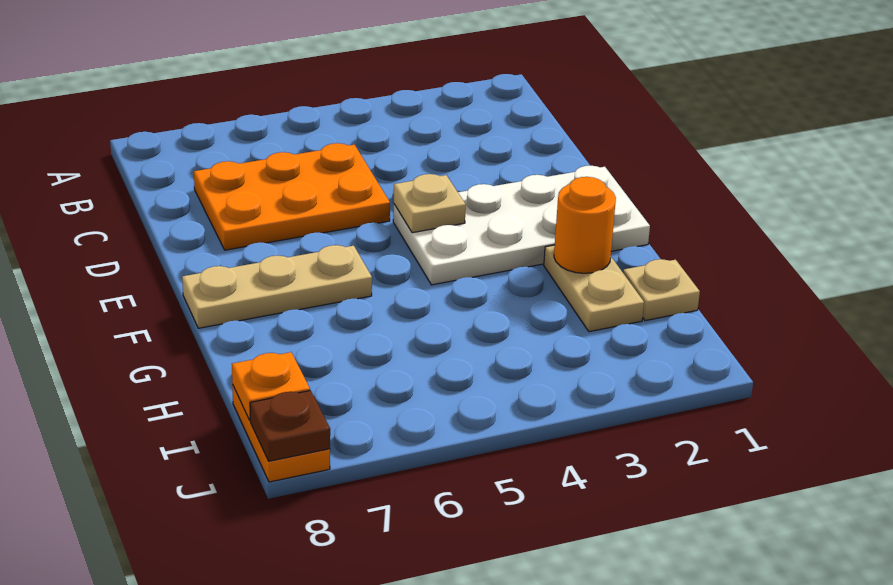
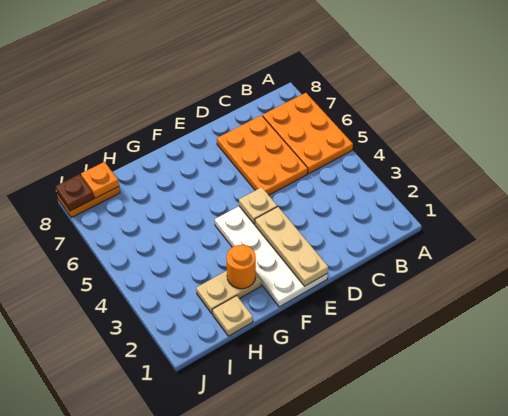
none -> orange 2x3 plate [263,93,353,174]
tan 1x3 plate [182,245,372,328] -> tan 1x3 plate moved to [255,207,328,286]

